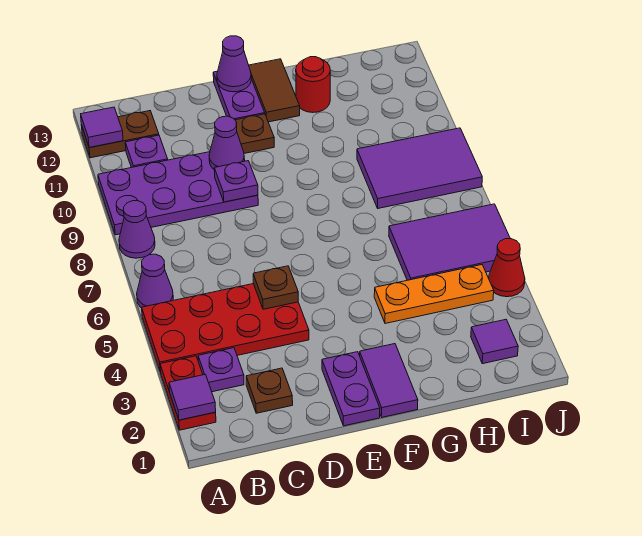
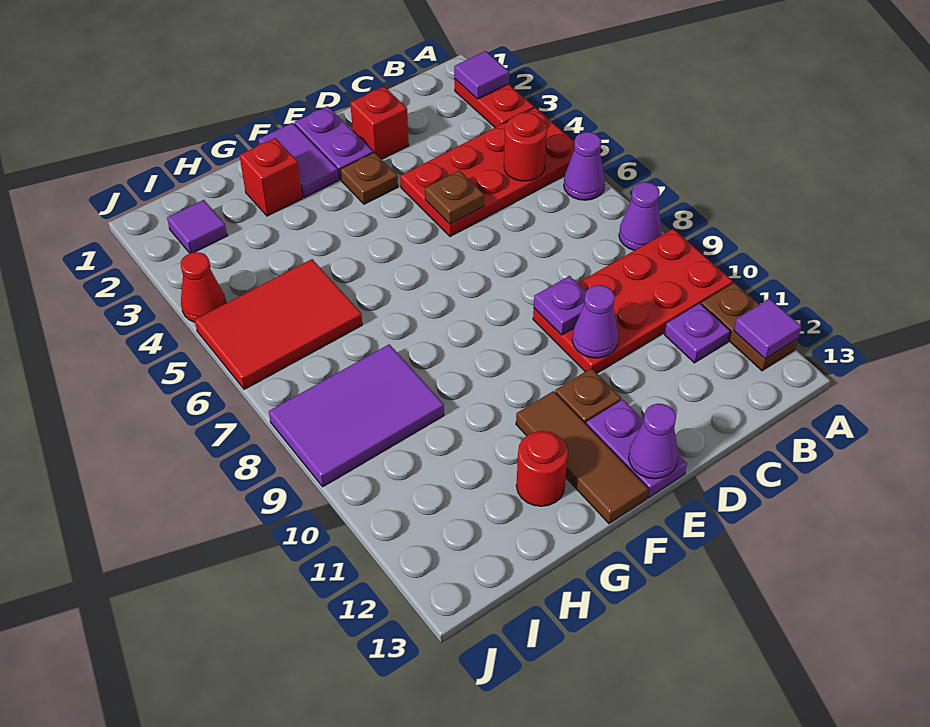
purple 2x4 plate [98,152,258,235] -> red 2x4 plate [533,229,733,373]
brown 1x2 plate [81,111,159,158] -> brown 1x2 plate turned to [701,283,798,371]
purple 1x1 plate [198,348,244,392] -> none
none -> red 1x1 round brick [504,112,547,181]
brown 1x1 plate [246,368,293,413] -> brown 1x1 plate moved to [340,152,398,204]
none -> red 1x1 brick [350,87,409,159]
brown 1x2 tile [249,59,300,122] -> brown 1x3 tile [516,391,648,524]
none -> red 1x1 brick [239,138,302,216]
orange 1x3 plate [374,265,494,324] -> none
purple 2x3 tile [389,204,510,280] -> red 2x3 tile [195,259,362,389]

